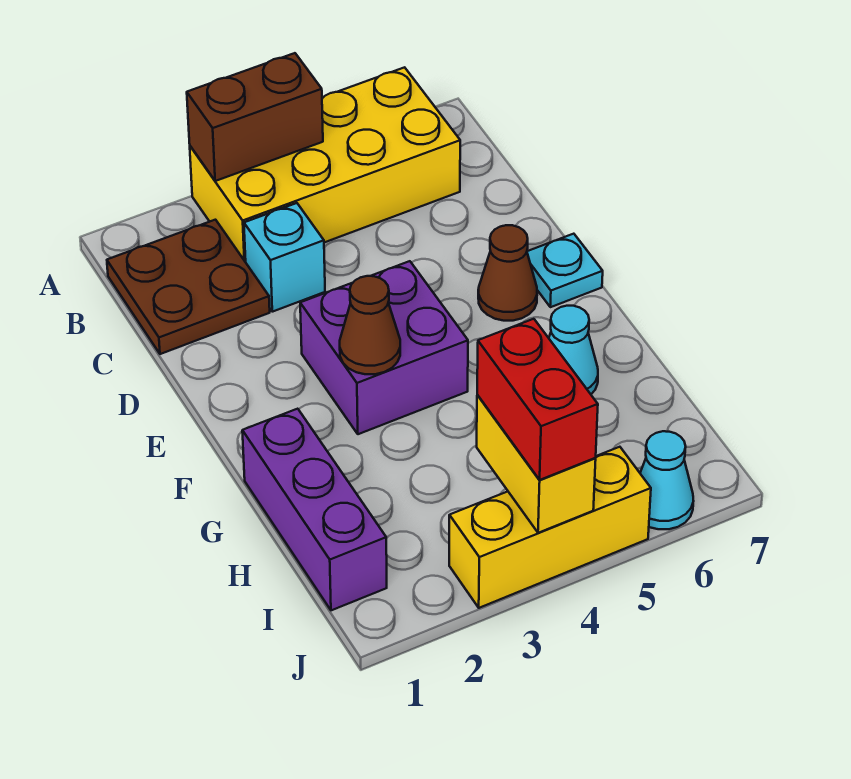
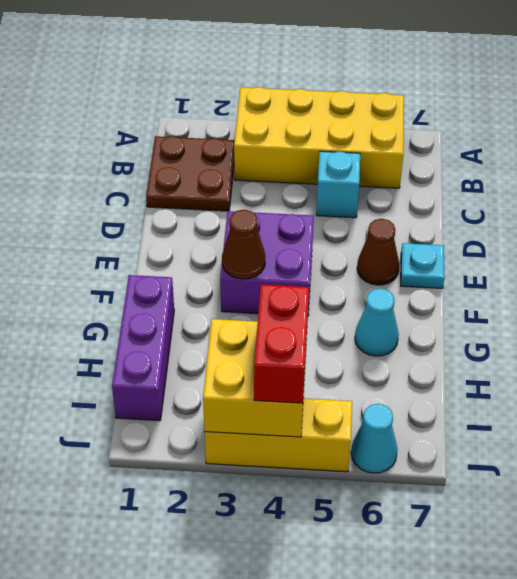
brown 1x2 brick [187,53,323,181] -> none
cyan 1x1 brick [244,203,325,312] -> cyan 1x1 brick moved to [316,151,360,218]
yellow 1x2 brick [477,395,596,533] -> yellow 2x2 brick [203,319,307,437]

